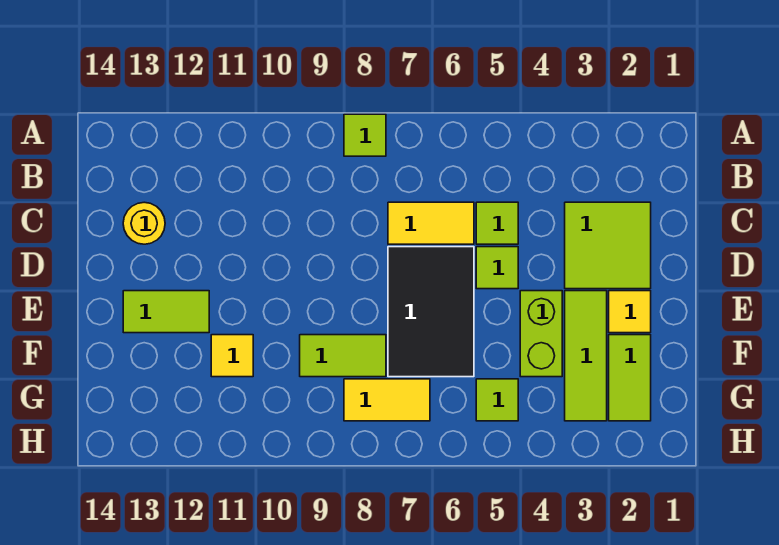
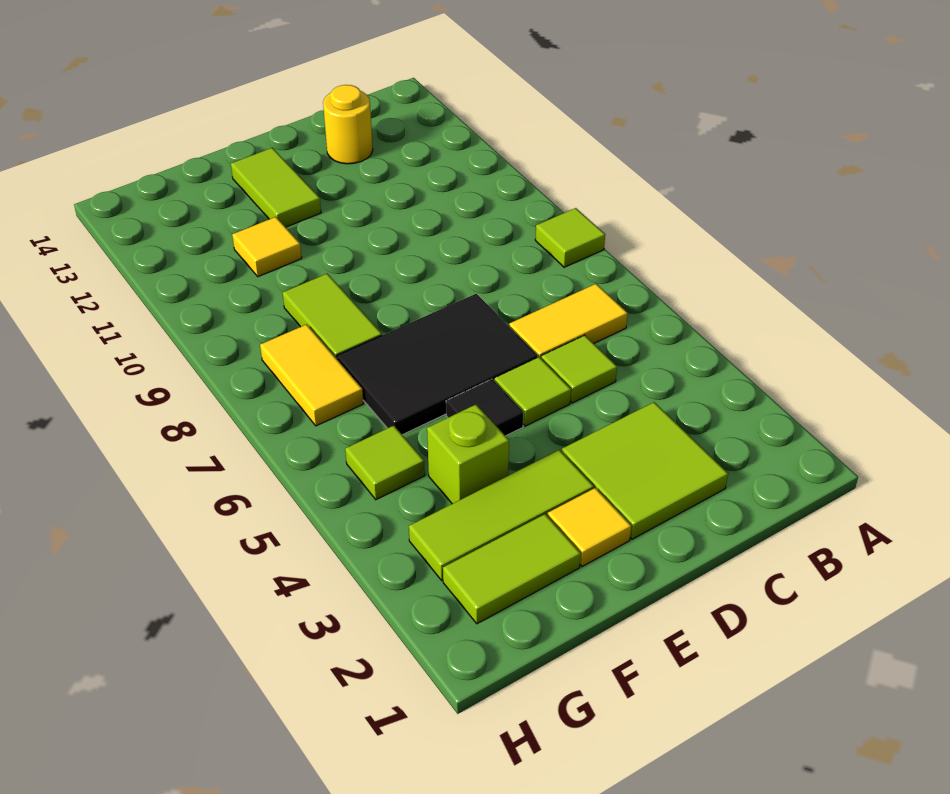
yellow 1x2 tile [388,202,474,244] -> yellow 1x2 tile turned to [509,284,628,358]
lime 1x2 brick [520,291,562,377] -> lime 1x1 brick [427,405,509,504]
none -> black 1x1 tile [446,379,523,436]

